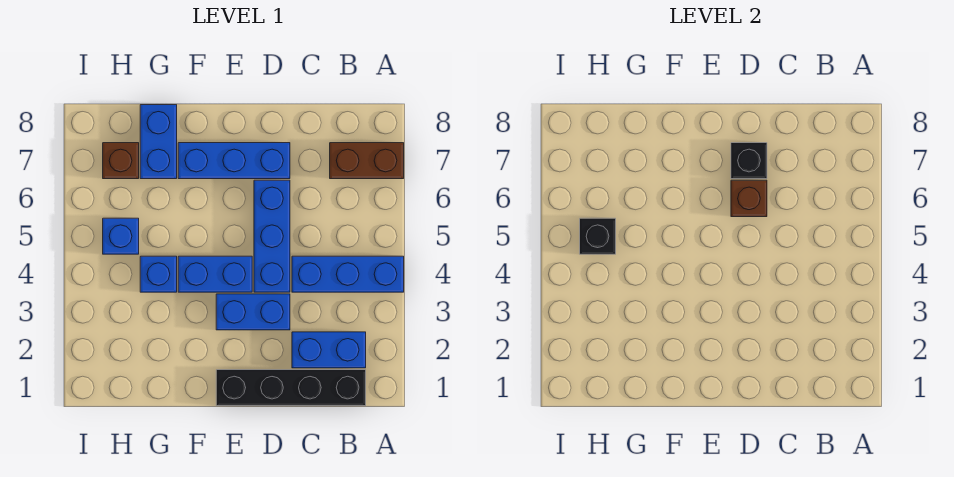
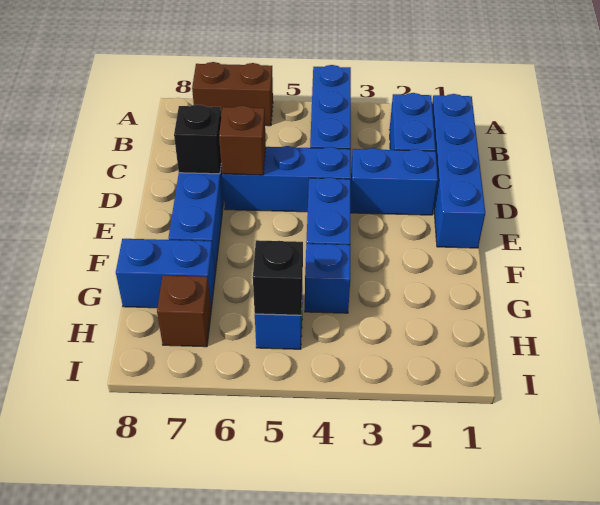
brown 1x2 brick [330,143,404,179] -> brown 1x2 brick turned to [192,62,273,126]
black 1x4 brick [216,370,366,406] -> blue 1x4 brick [432,94,485,248]
blue 1x2 brick [216,294,290,330] -> blue 1x2 brick turned to [350,148,438,215]

